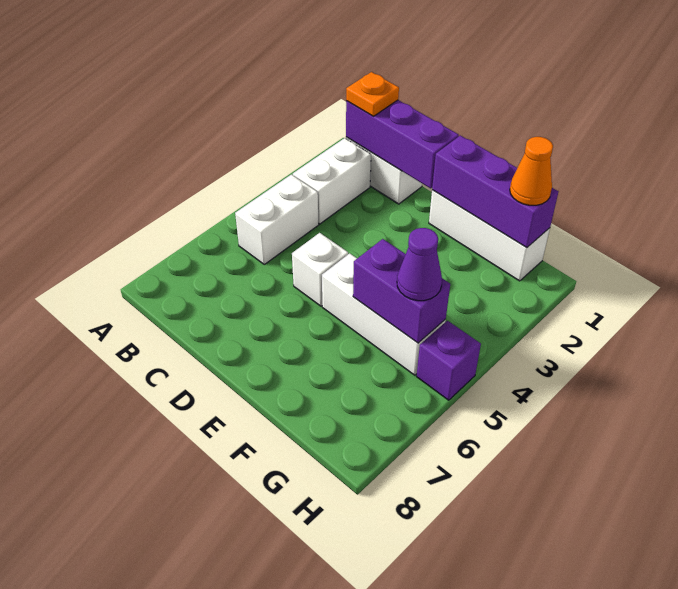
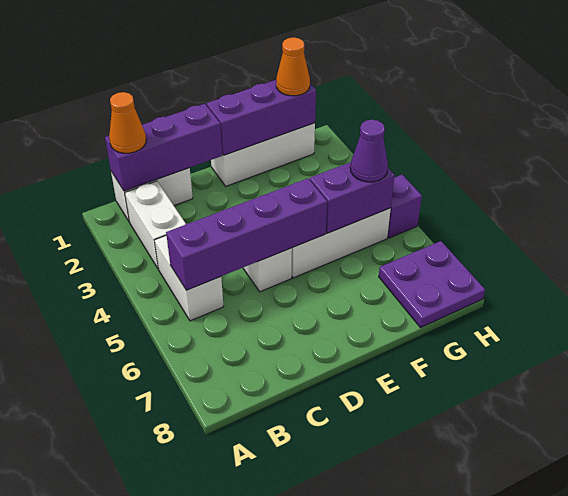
orange 1x1 plate [346,72,399,116] -> orange 1x1 cone [109,92,146,153]
none -> purple 1x4 brick [166,178,327,290]
none -> purple 2x2 plate [379,241,485,328]

